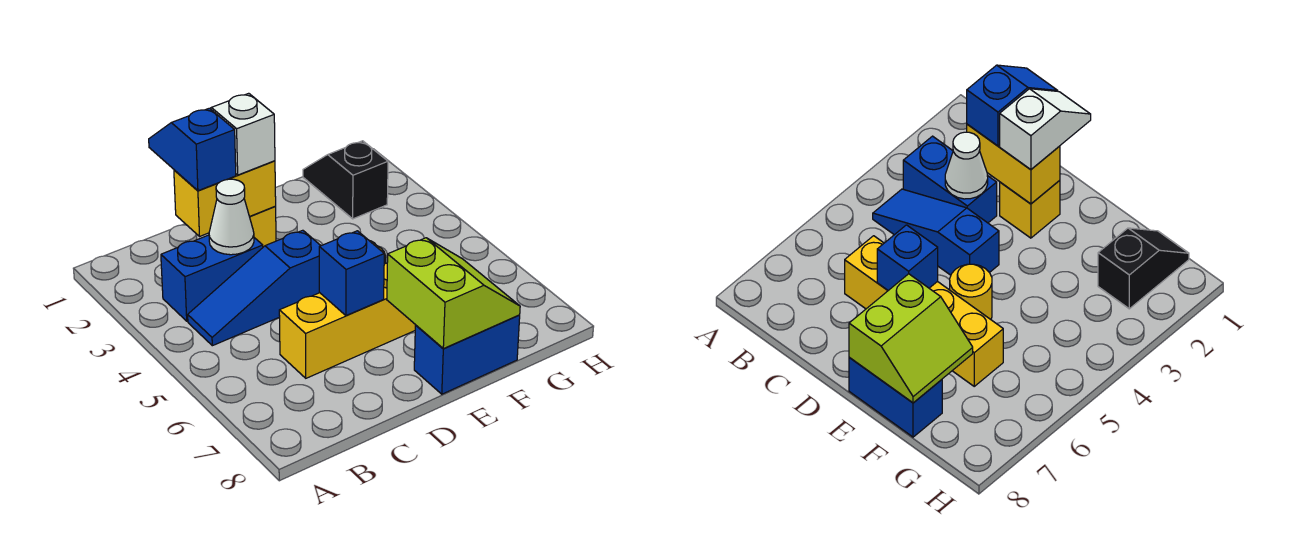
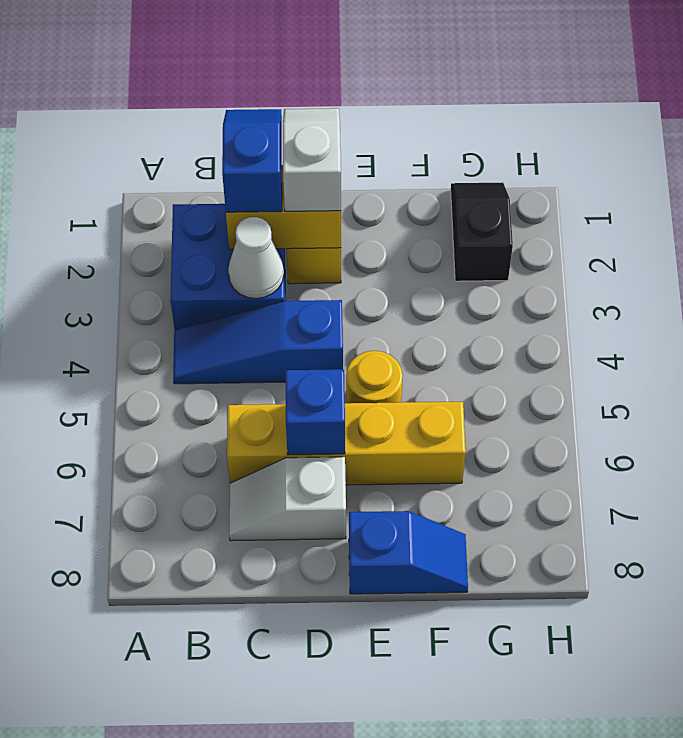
blue 1x2 brick [161,235,263,321] -> blue 2x2 brick [170,204,285,330]
none -> white 1x2 slope [229,457,346,541]
lime 2x2 slope [387,238,520,349] -> none
blue 1x2 brick [414,315,520,394] -> blue 1x2 slope [349,511,468,594]

